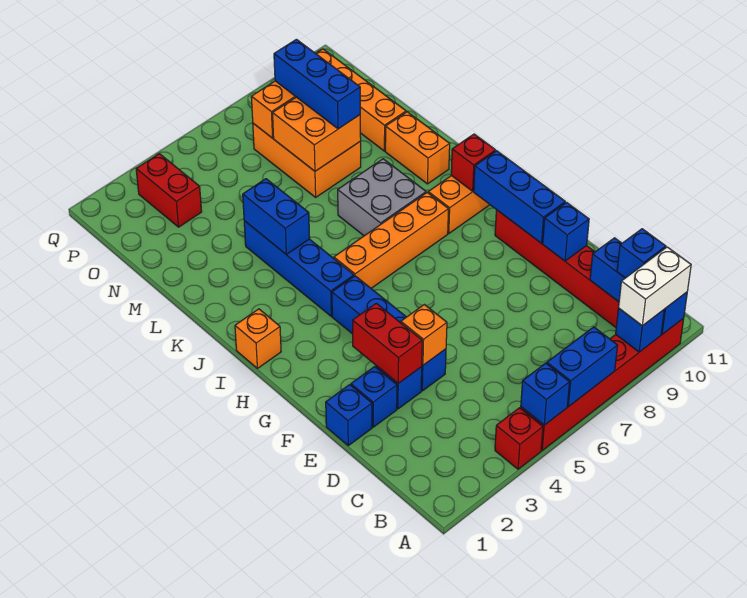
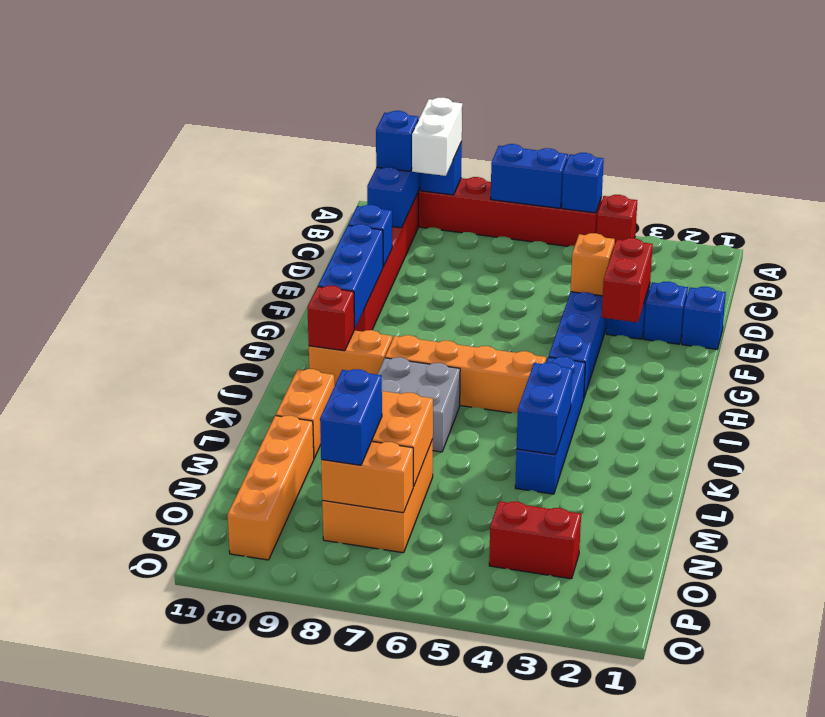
white 1x2 brick [619,247,691,326] -> white 1x2 brick turned to [412,98,462,176]
orange 1x1 brick [235,309,281,368] -> none
blue 1x3 brick [274,39,360,129] -> blue 1x2 brick [320,369,382,465]
red 1x2 brick [136,154,202,227] -> red 1x2 brick turned to [489,501,581,579]

